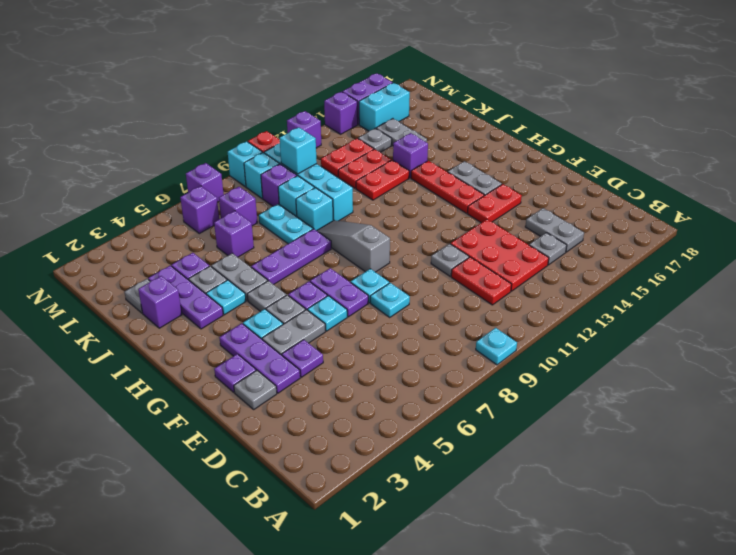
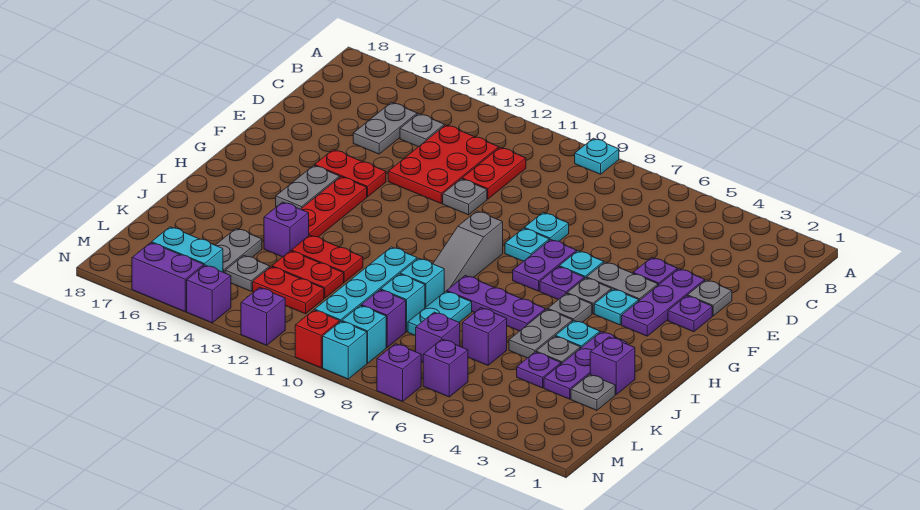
cyan 1x1 brick [280,127,317,174] -> none

